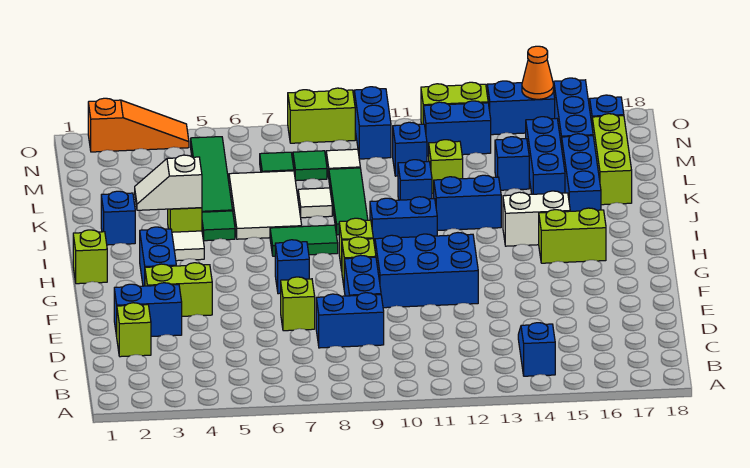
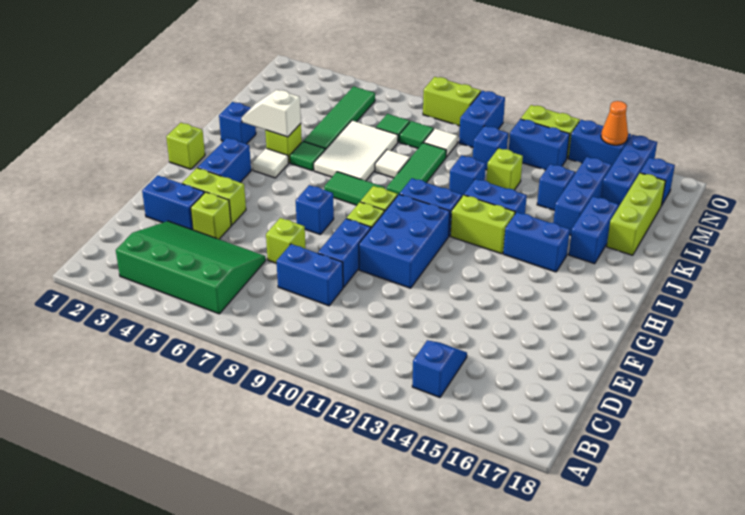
none -> green 3x4 slope [116,221,266,314]
lime 1x1 brick [117,303,151,357] -> lime 1x1 brick moved to [191,192,231,239]
blue 2x3 brick [375,233,478,308] -> blue 2x3 brick turned to [359,194,450,288]
lime 1x2 brick [539,208,606,263] -> lime 1x2 brick moved to [450,195,515,254]
white 1x2 brick [503,191,570,246] -> blue 1x2 brick [503,212,570,272]
blue 1x3 brick [562,134,601,211] -> blue 1x2 brick [569,196,619,264]
orange 1x3 slope [88,98,189,152] -> none

